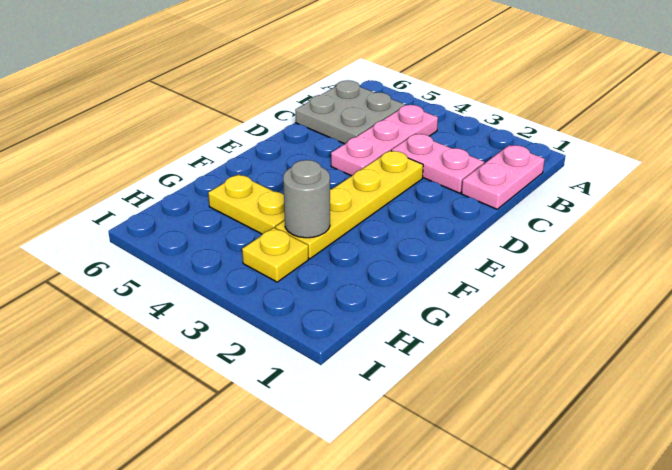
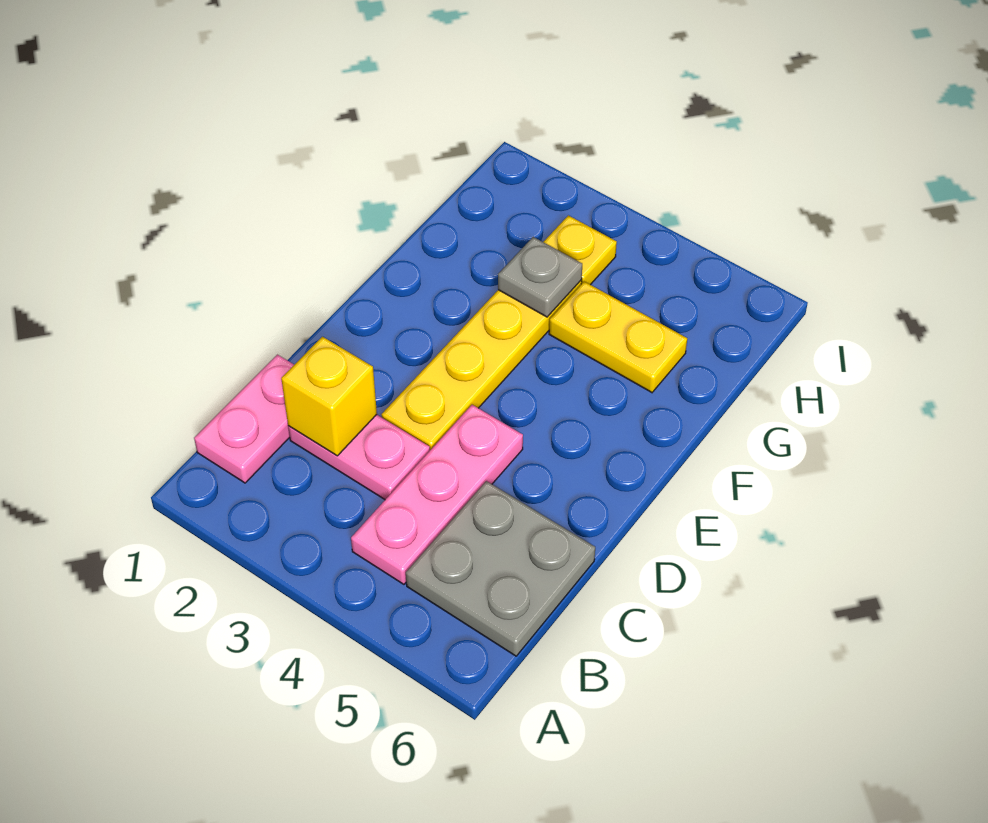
none -> yellow 1x1 brick [281,337,377,456]
grey 1x1 round brick [283,160,330,238] -> grey 1x1 plate [498,237,582,317]

